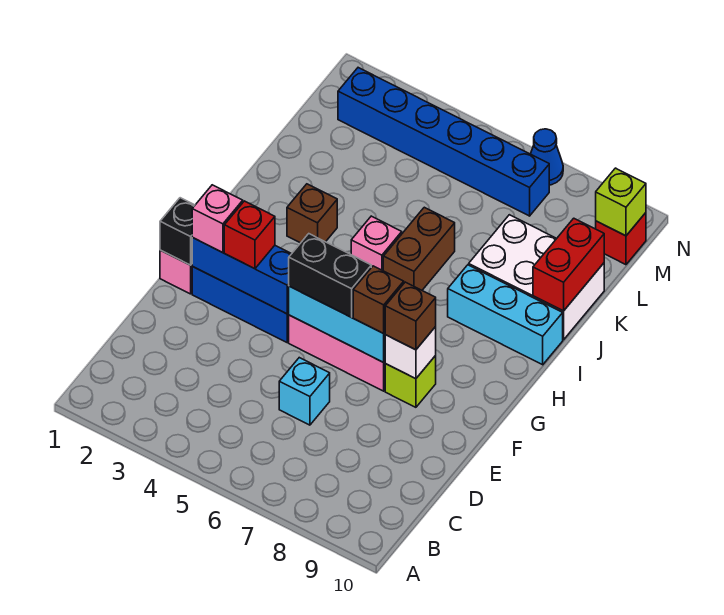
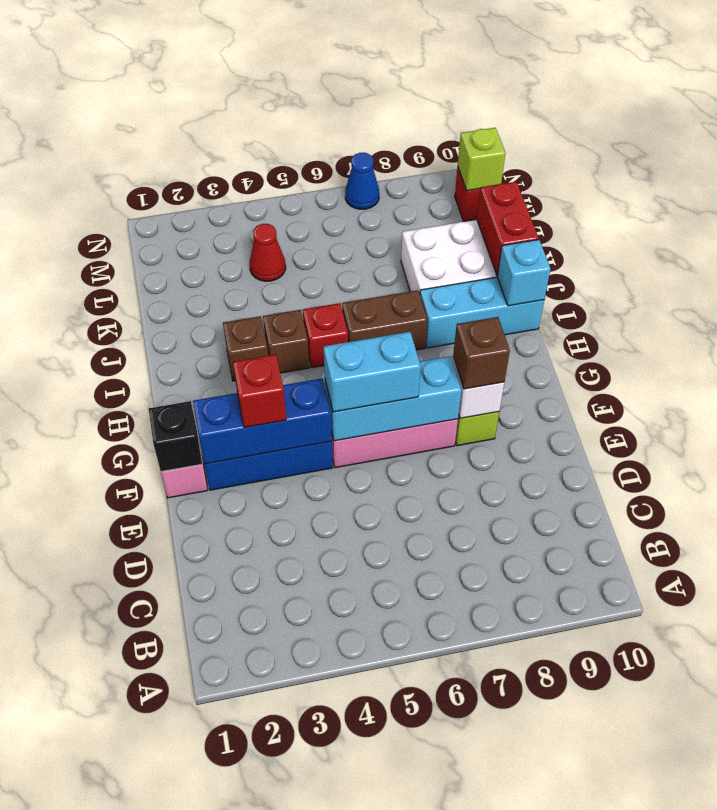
cyan 1x1 brick [279,358,330,425] -> cyan 1x1 brick moved to [497,240,550,306]
pink 1x1 brick [192,185,243,253] -> none
black 1x2 brick [289,234,371,317] -> cyan 1x2 brick [324,332,421,412]
brown 1x1 brick [353,266,404,334] -> brown 1x1 brick moved to [263,310,309,373]
pink 1x1 brick [351,216,402,271] -> red 1x1 brick [303,303,348,368]
brown 1x2 brick [383,207,455,290] -> brown 1x2 brick turned to [342,290,427,350]
none -> red 1x1 cone [250,224,286,281]
blue 1x6 brick [338,68,549,216] -> none

